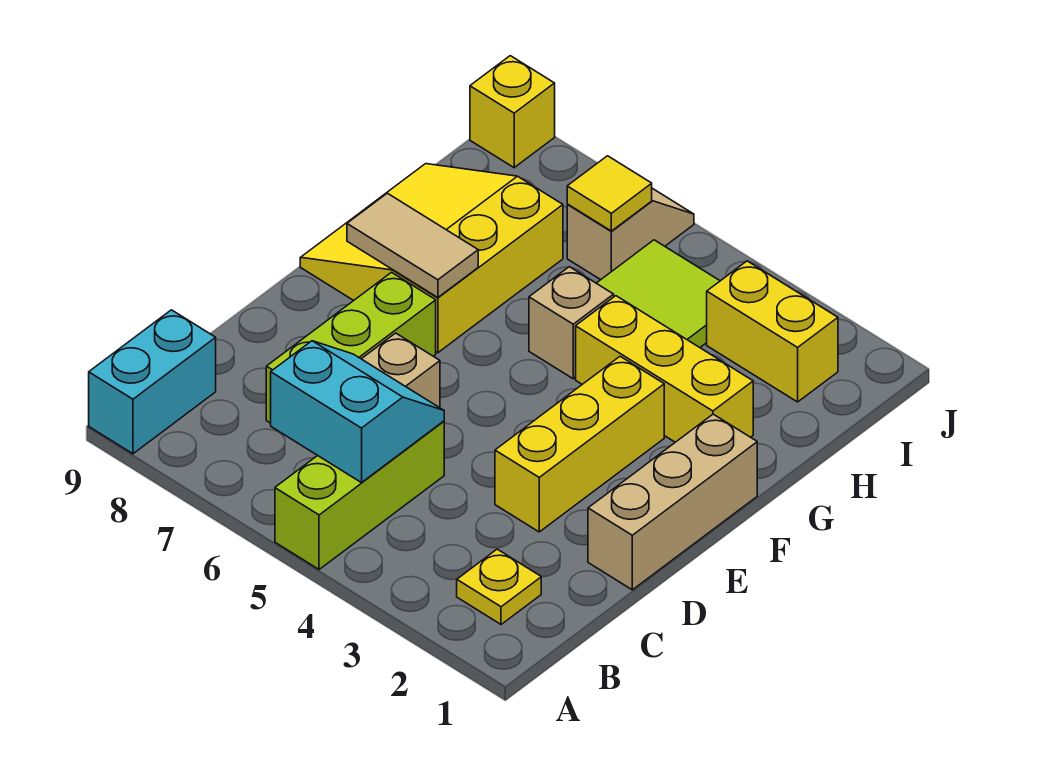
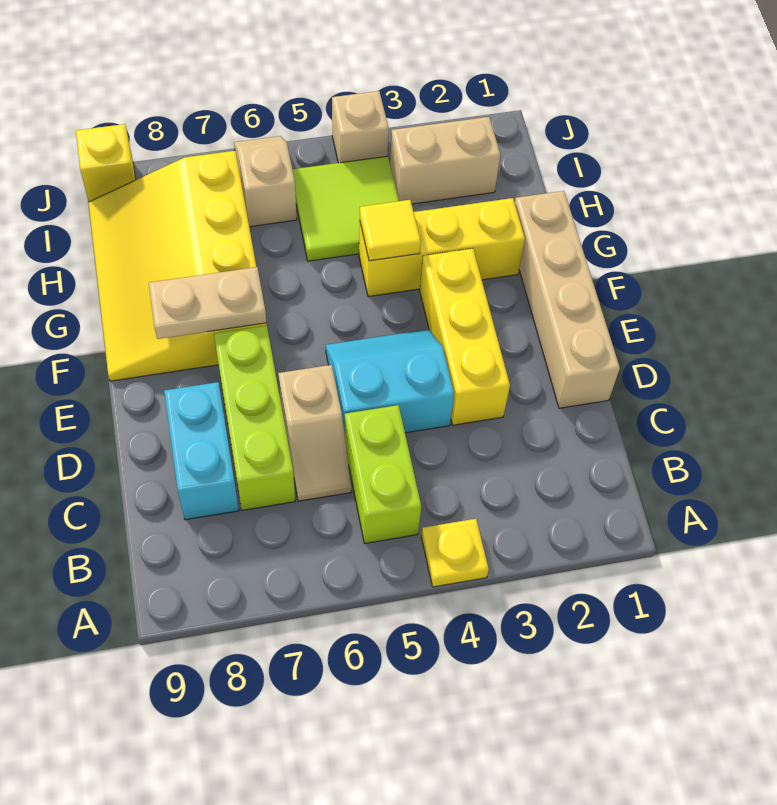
lime 1x3 brick [275,421,444,569] -> lime 1x2 brick [345,405,421,543]
cyan 1x2 brick [89,310,216,454] -> cyan 1x2 brick moved to [164,382,239,520]
yellow 1x1 plate [457,549,541,624] -> yellow 1x1 plate moved to [421,519,489,587]
cyan 2x2 slope [271,341,444,483] -> cyan 2x2 slope moved to [326,329,454,434]
tan 1x3 brick [588,414,757,590] -> tan 1x4 brick [515,191,620,408]
yellow 3x3 slope [300,164,563,353] -> yellow 3x4 slope [88,151,267,381]
tan 1x2 tile [347,193,478,298] -> tan 1x2 plate [149,267,267,339]
tan 1x1 brick [529,267,614,379] -> tan 1x1 brick moved to [332,91,389,163]
yellow 1x2 brick [707,261,838,402] -> tan 1x2 brick [390,117,500,204]
yellow 1x1 tile [567,156,652,231] -> yellow 1x1 tile moved to [360,200,421,261]

